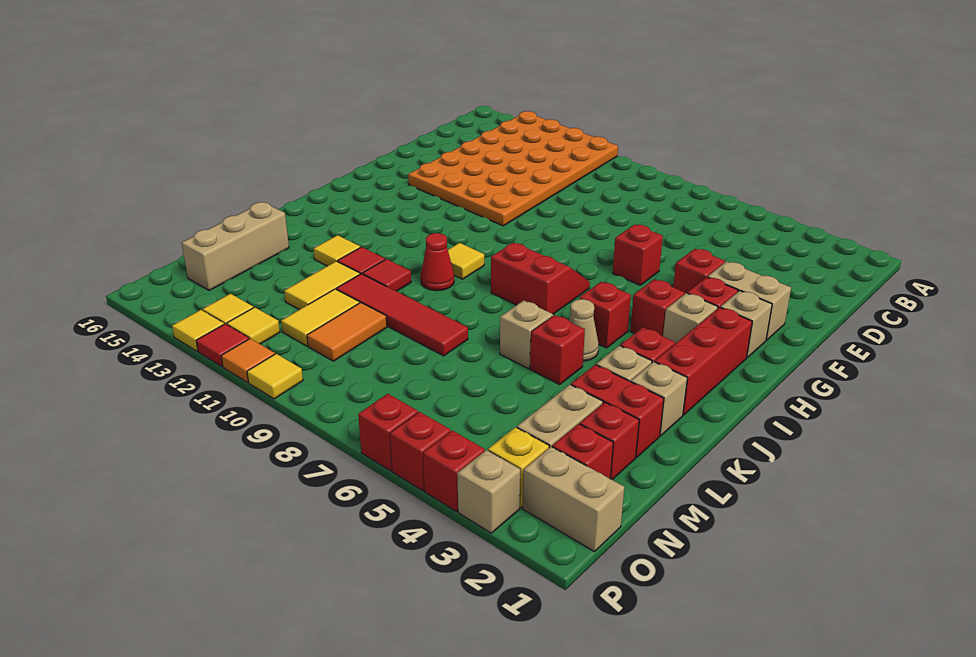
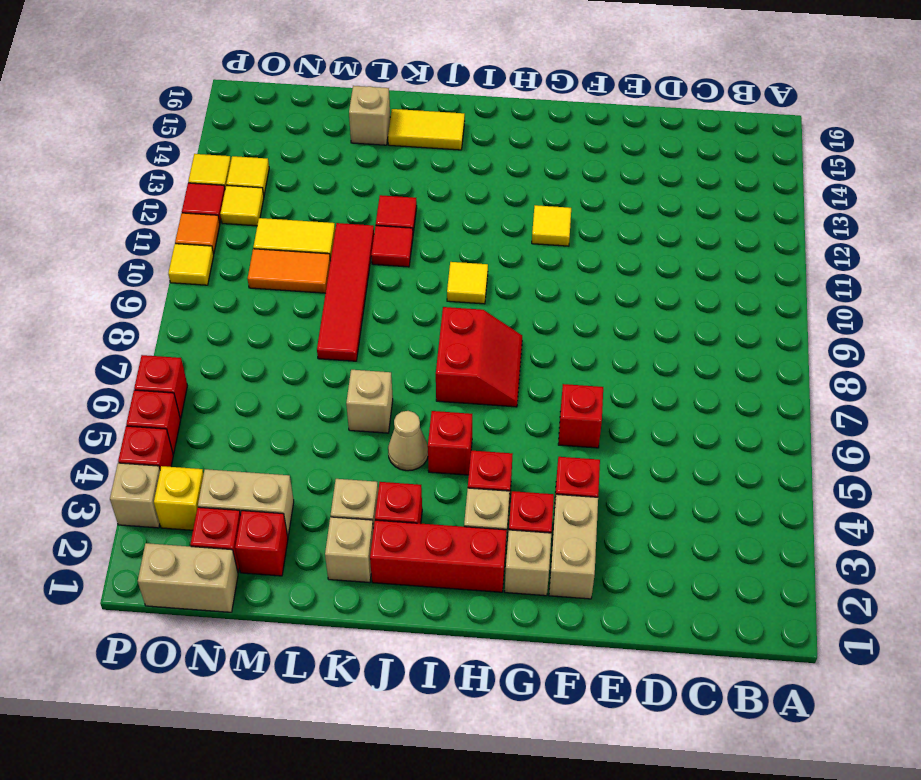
orange 4x6 plate [408,111,618,226] -> none
red 1x1 cone [421,233,454,291] -> none
red 1x1 brick [530,315,585,384] -> none
yellow 1x1 tile [313,235,360,266] -> yellow 1x1 tile moved to [532,205,571,246]
red 1x2 brick [571,365,664,458] -> none
yellow 1x2 tile [284,261,360,310] -> yellow 1x2 tile moved to [388,109,465,150]
tan 1x3 brick [182,202,289,290] -> tan 1x1 brick [349,86,390,145]
tan 1x2 brick [523,447,624,552] -> tan 1x2 brick turned to [138,543,238,612]

